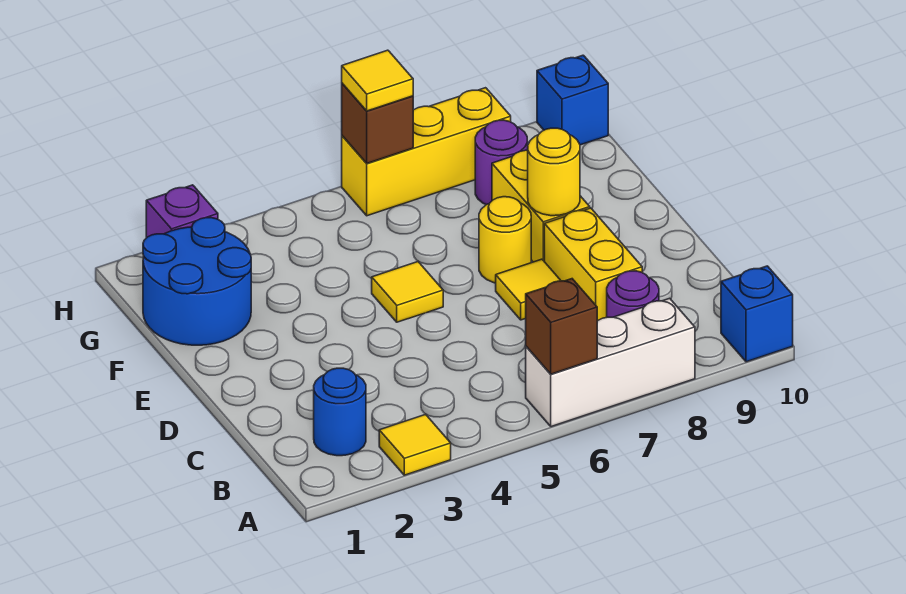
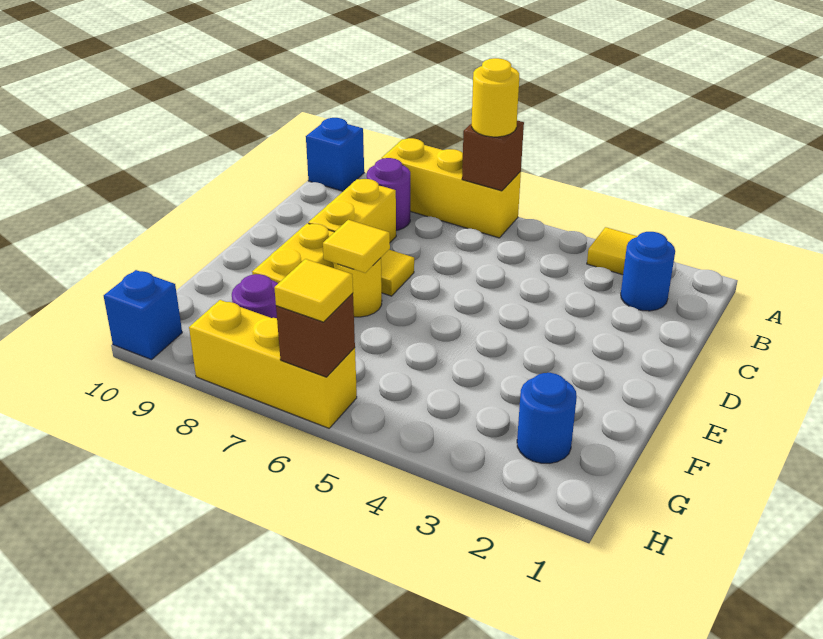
white 1x3 brick [526,298,695,427] -> yellow 1x3 brick [382,138,521,238]
yellow 1x1 tile [372,262,443,322] -> yellow 1x1 tile moved to [323,220,390,273]
yellow 1x1 round brick [528,128,580,216] -> yellow 1x1 round brick moved to [472,58,519,137]
blue 2x2 round brick [143,218,251,345] -> blue 1x1 round brick [517,373,577,463]
purple 1x1 brick [146,185,218,238] -> none

